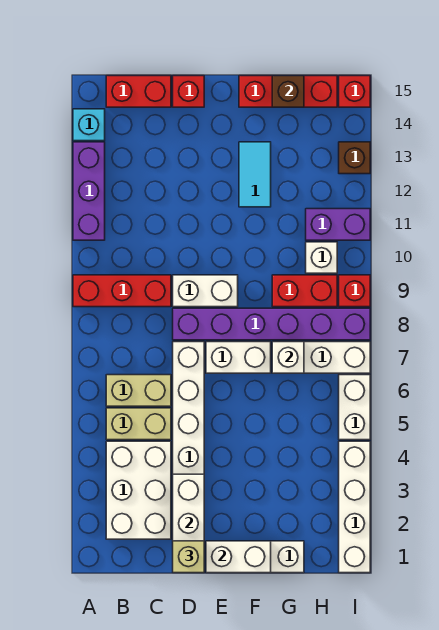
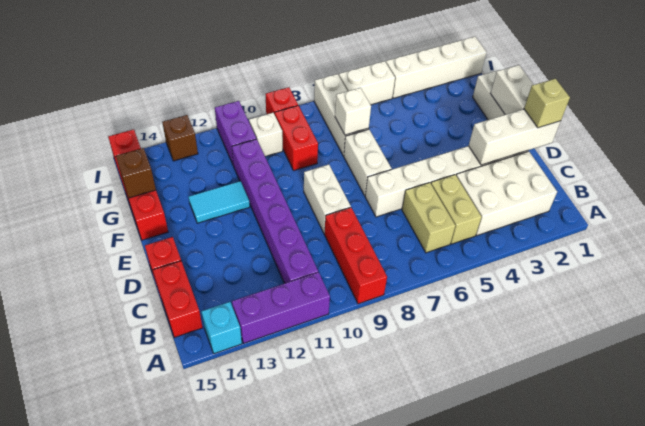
purple 1x6 brick [173,308,370,340] -> purple 1x6 brick moved to [232,139,318,283]

